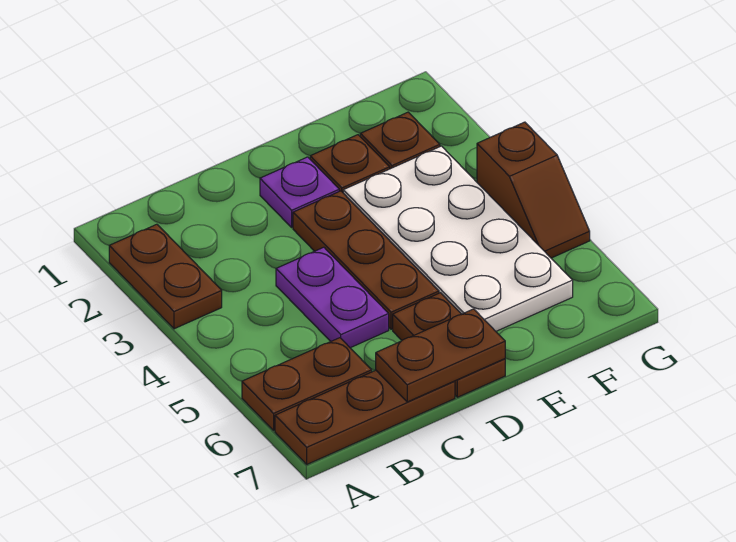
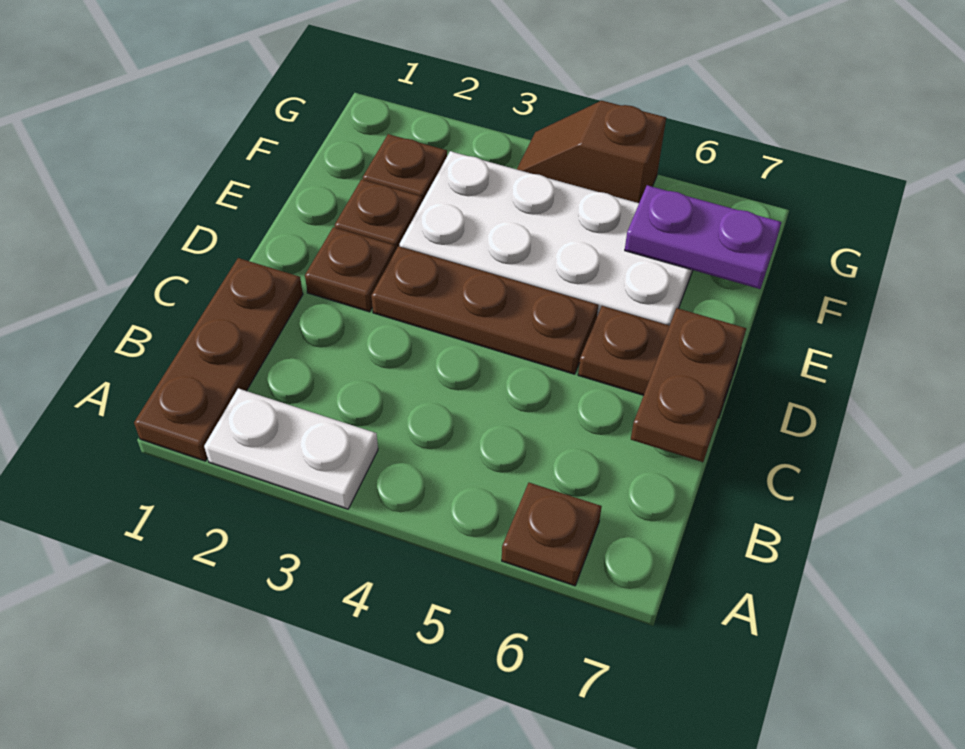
brown 1x2 plate [109,224,222,329] -> white 1x2 plate [204,388,378,509]
brown 1x2 plate [242,338,372,430] -> brown 1x1 plate [502,483,602,586]
brown 1x3 plate [275,370,455,464] -> brown 1x3 plate moved to [134,258,303,461]
purple 1x2 plate [276,247,389,348] -> purple 1x2 plate moved to [625,185,781,289]
purple 1x1 plate [260,157,339,227] -> brown 1x1 plate [305,227,395,312]
brown 1x2 slope [477,122,590,258] -> brown 1x2 slope turned to [517,101,666,203]

